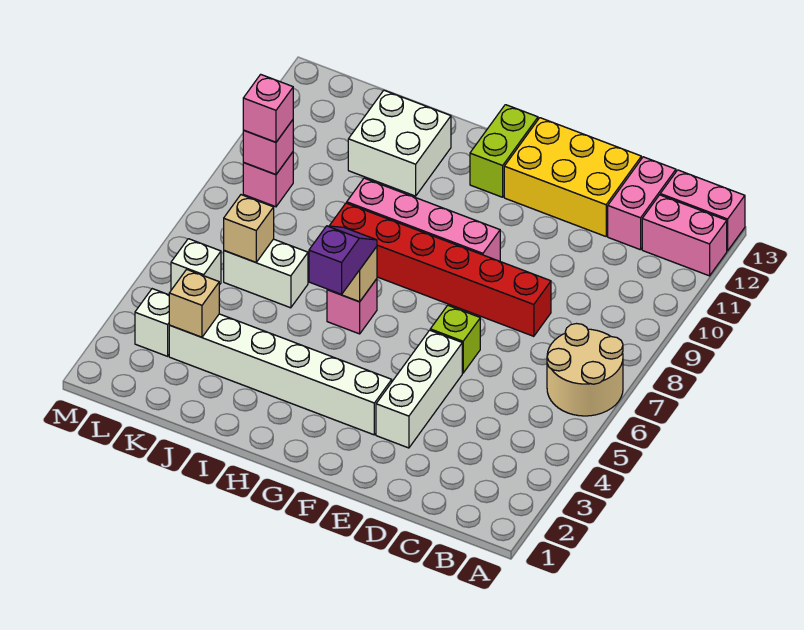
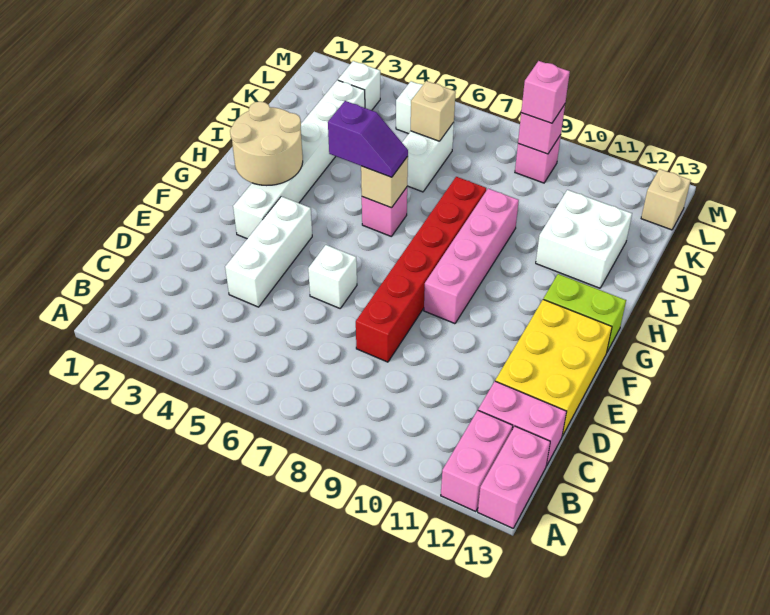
tan 2x2 round brick [547,324,623,416] -> tan 2x2 round brick moved to [230,102,303,185]
white 1x3 brick [376,330,462,448] -> white 1x3 brick turned to [225,196,312,307]
lime 1x1 brick [430,305,480,373] -> white 1x1 brick [308,245,357,308]
tan 1x1 brick [169,269,219,337] -> tan 1x1 brick moved to [641,169,691,230]

